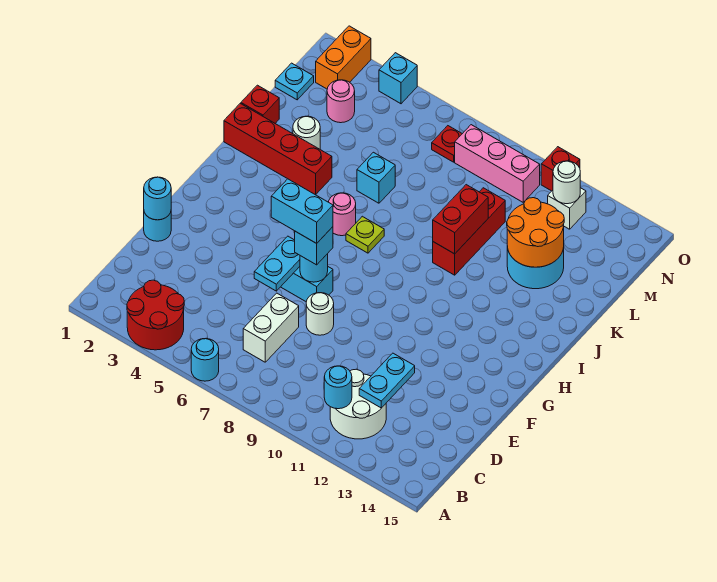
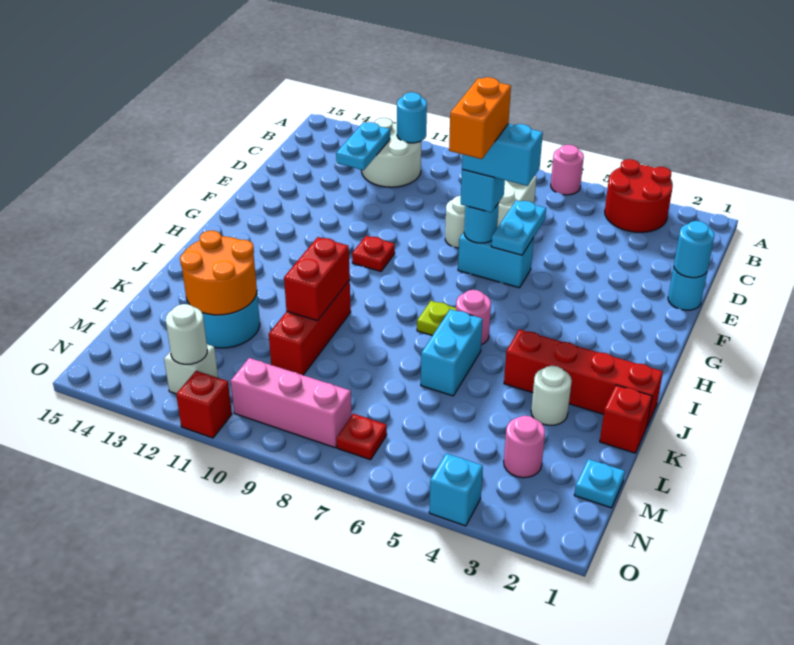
cyan 1x1 round brick [191,339,219,381] -> pink 1x1 round brick [551,145,584,195]
none -> red 1x1 plate [352,236,395,271]
cyan 1x1 brick [357,152,395,203] -> cyan 1x2 brick [421,309,483,396]
orange 1x2 brick [316,26,371,89] -> orange 1x2 brick moved to [449,77,511,159]

